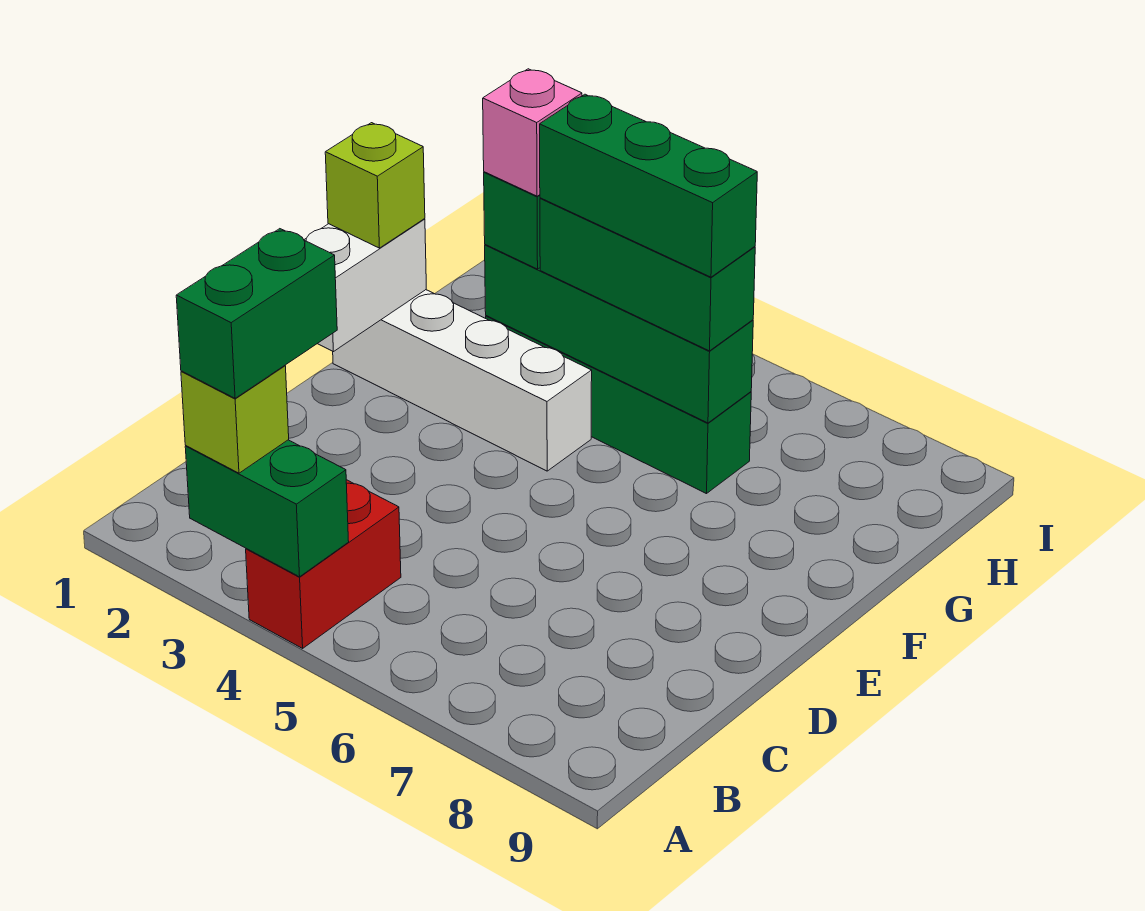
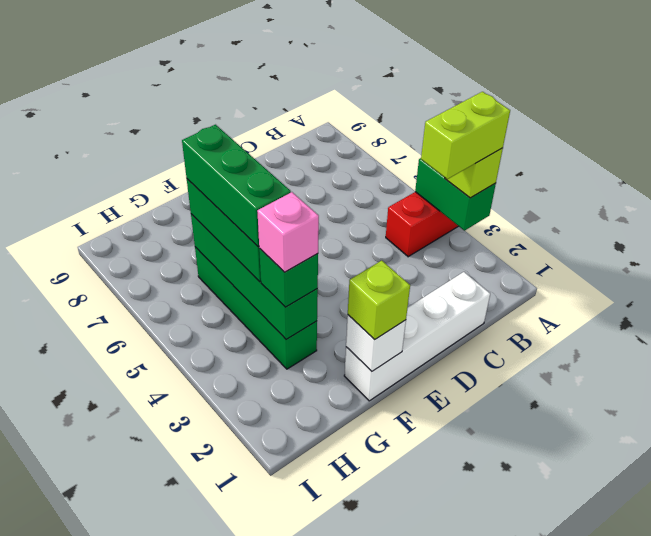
green 1x2 brick [176,229,337,398] -> lime 1x2 brick [421,92,510,179]
white 1x2 brick [304,219,426,352] -> white 1x1 brick [346,315,406,371]
white 1x4 brick [333,290,592,471] -> white 1x4 brick turned to [344,272,490,401]

